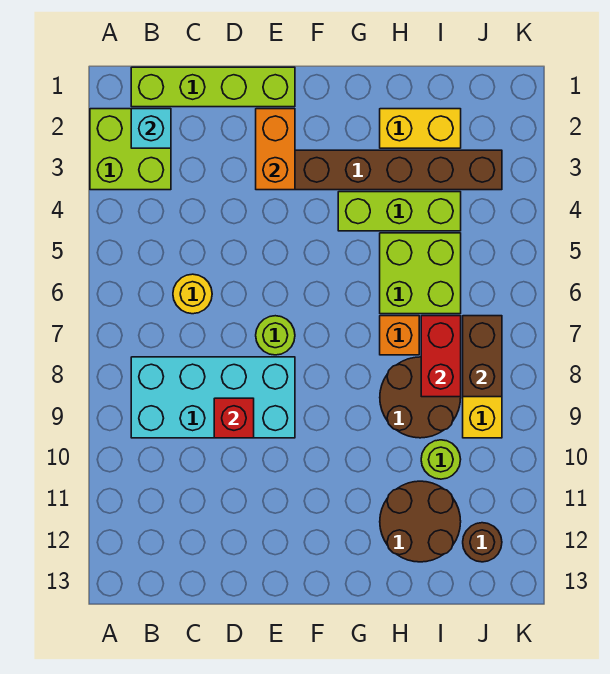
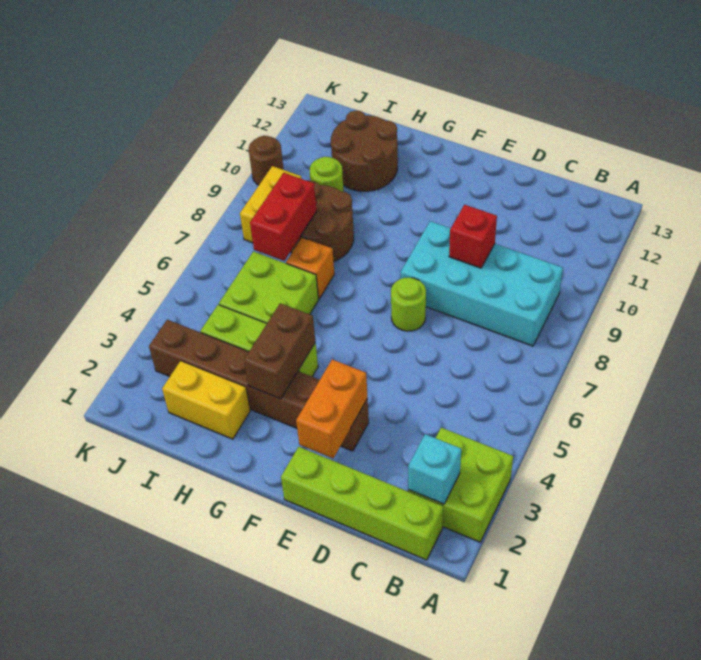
yellow 1x1 round brick [173,274,212,314] -> none
brown 1x2 brick [463,316,502,397] -> brown 1x2 brick moved to [244,303,315,399]
brown 1x1 round brick [463,523,502,562] -> brown 1x1 round brick moved to [249,136,284,185]

